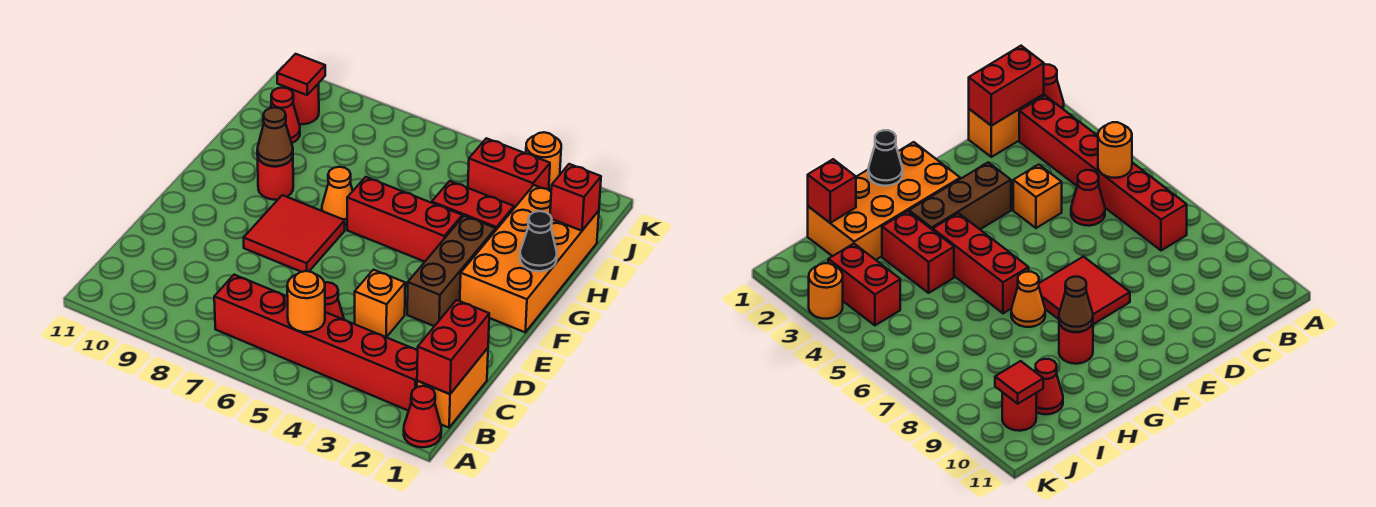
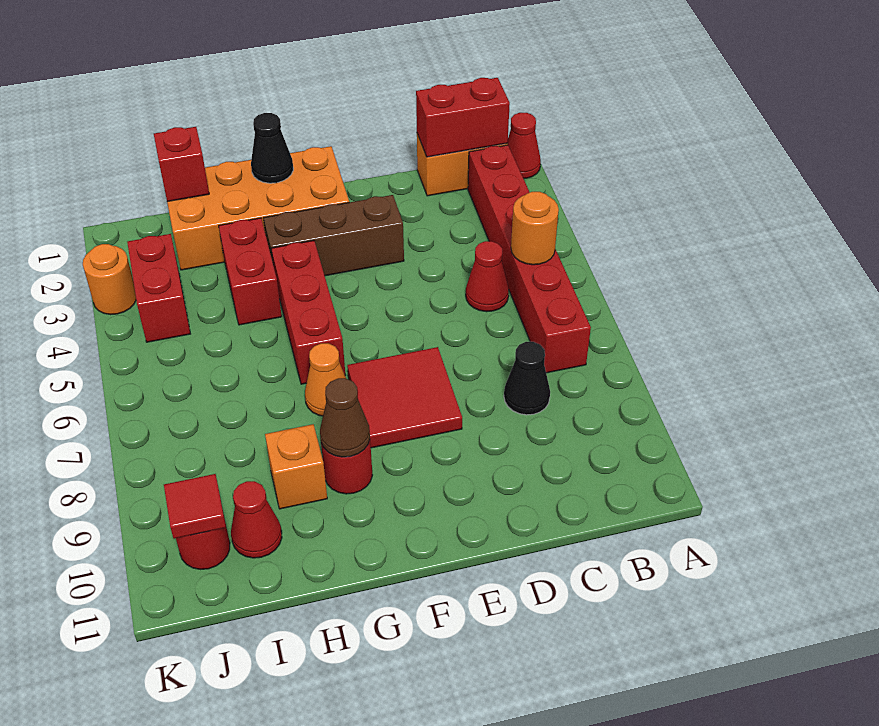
none -> black 1x1 cone [504,342,550,415]
orange 1x1 brick [355,270,405,337] -> orange 1x1 brick moved to [265,424,327,509]

